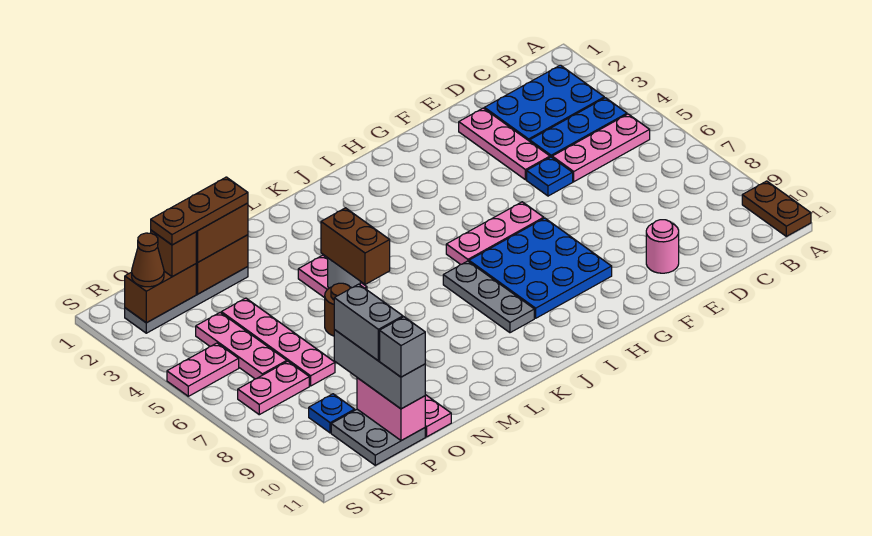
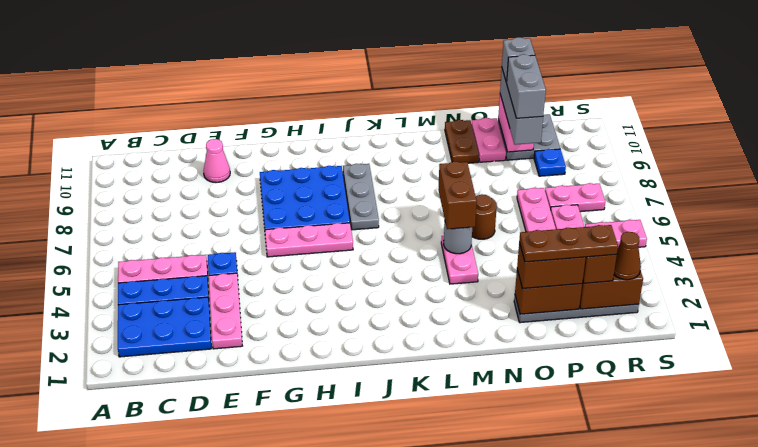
brown 1x2 plate [742,181,811,236] -> brown 1x2 plate moved to [445,120,479,163]
pink 1x1 round brick [646,220,679,273] -> pink 1x1 cone [203,139,230,183]

